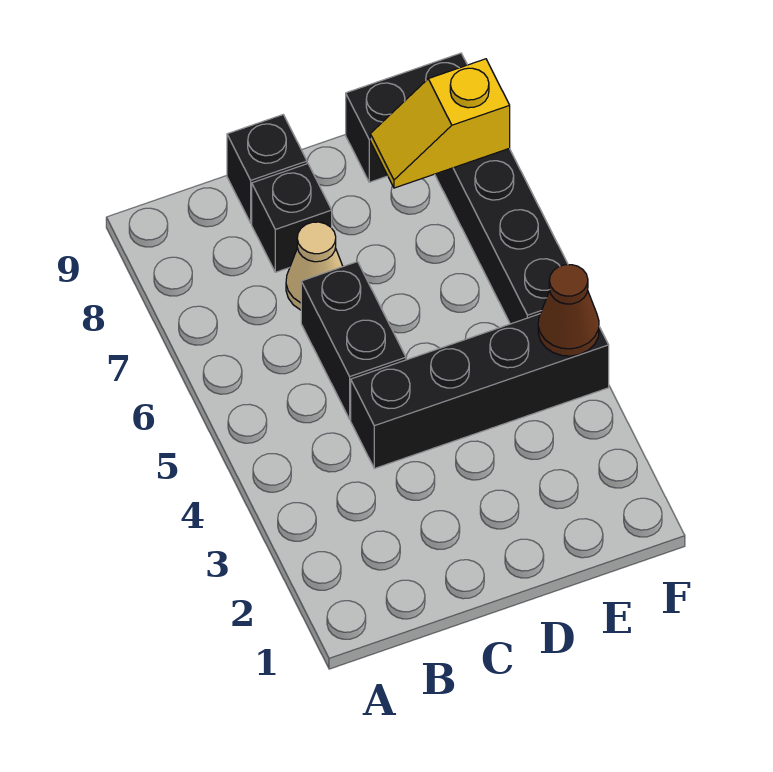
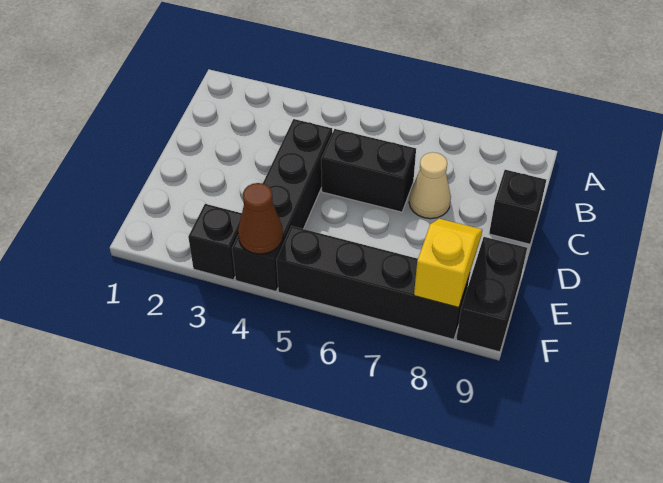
black 1x1 brick [252,164,332,272] -> black 1x1 brick moved to [188,204,242,280]

